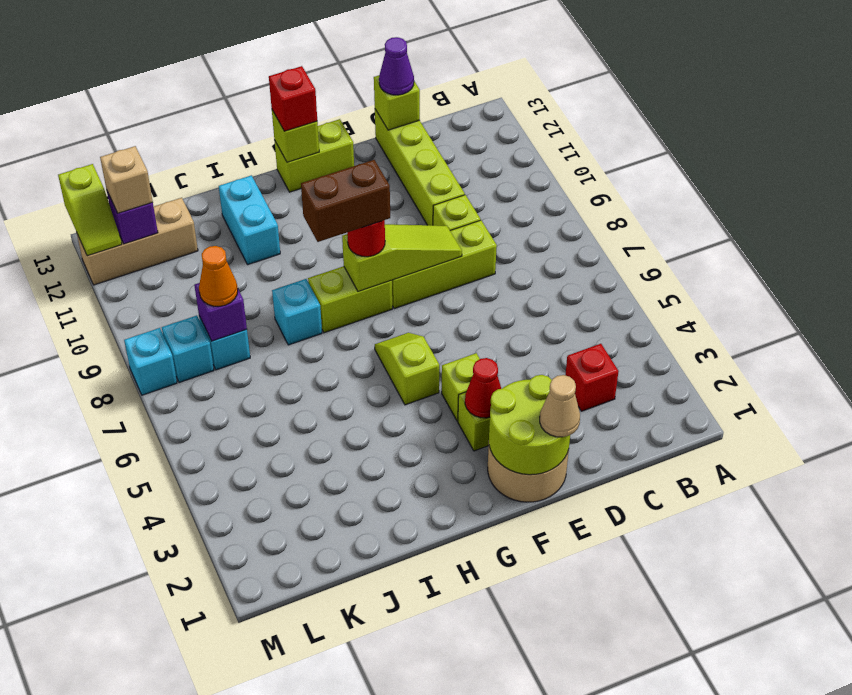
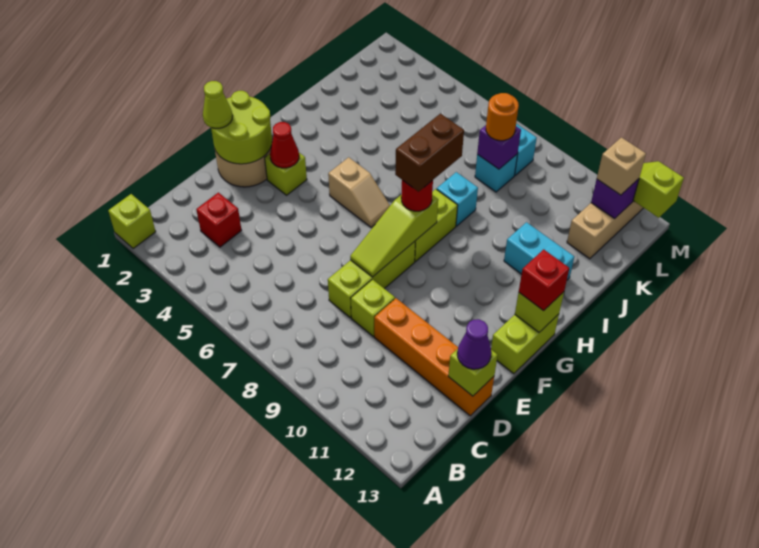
lime 1x4 brick [375,109,465,225] -> orange 1x4 brick [374,298,494,416]
tan 1x1 cone [540,375,580,437] -> lime 1x1 cone [203,81,233,128]
lime 1x1 brick [442,353,480,421] -> lime 1x1 brick moved to [108,194,156,249]
lime 1x2 slope [375,333,439,405] -> tan 1x2 slope [328,157,390,227]
orange 1x1 cone [199,246,238,306] -> orange 1x1 round brick [486,93,519,141]
cyan 1x1 brick [124,328,177,395] -> none

